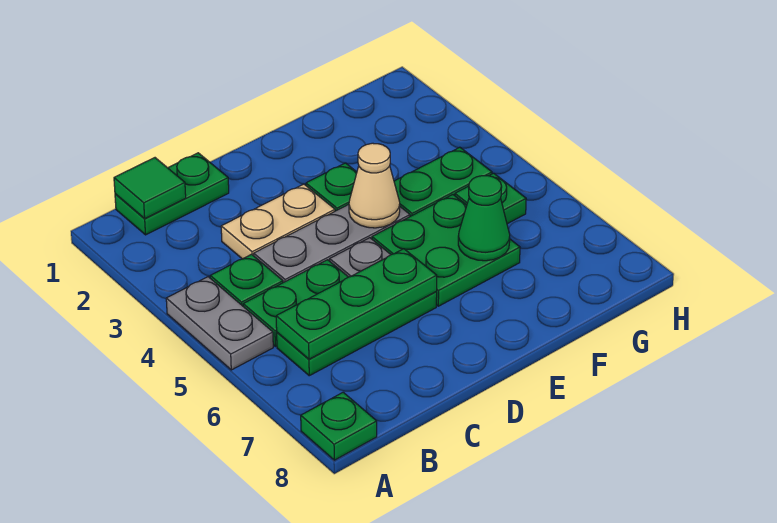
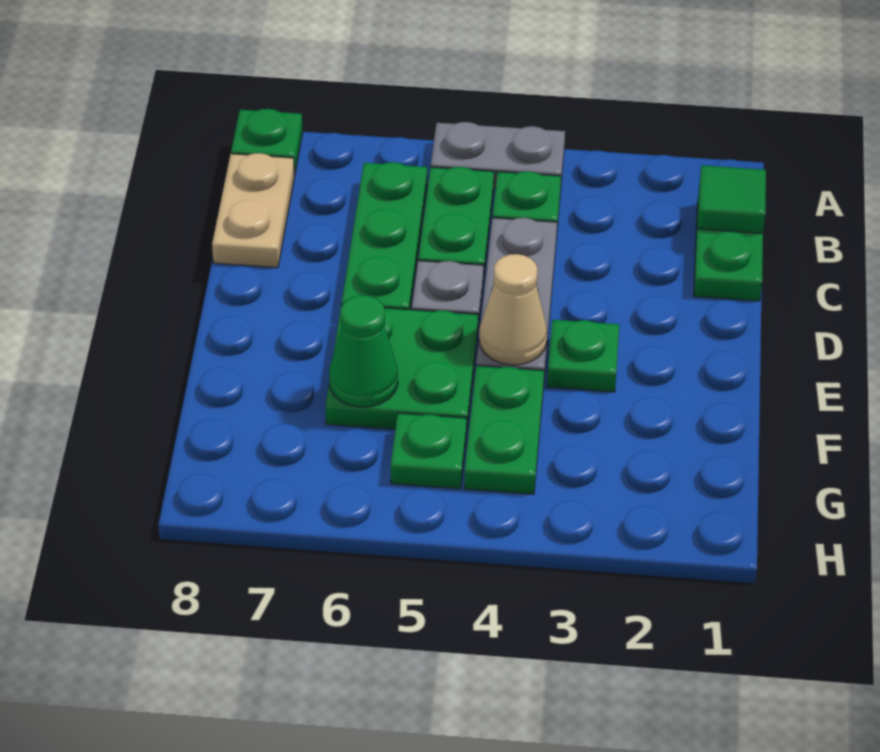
green 1x3 plate [276,249,437,359] -> none
tan 1x2 plate [221,184,335,259] -> tan 1x2 plate moved to [212,153,295,268]

